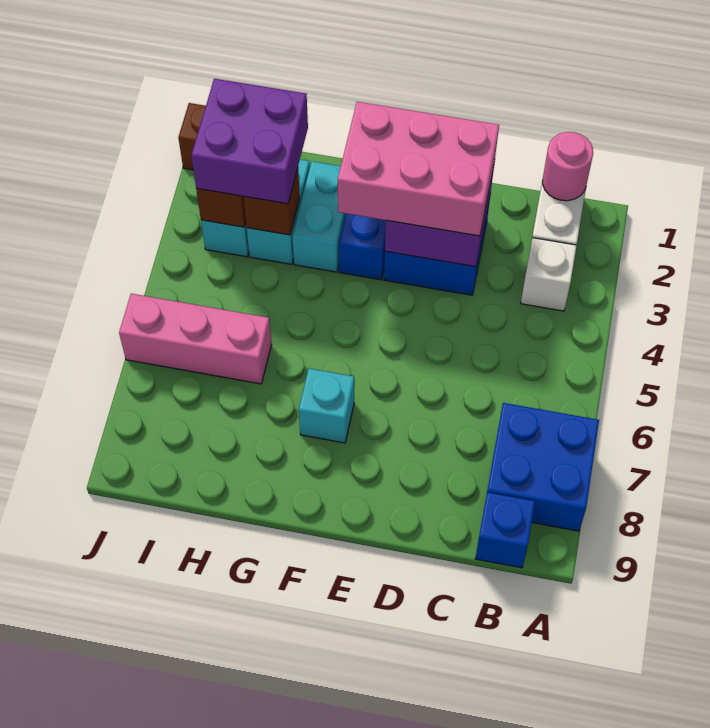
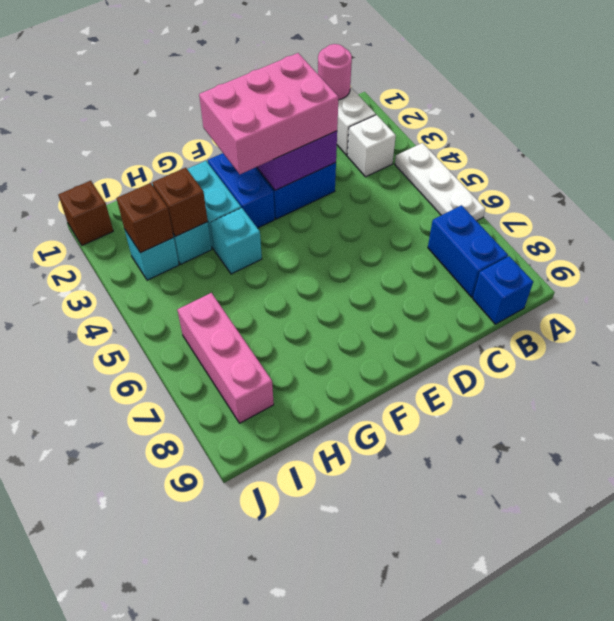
none -> white 1x3 plate [395,143,485,221]
blue 2x2 brick [487,403,599,531] -> blue 1x2 brick [428,205,508,297]
cyan 1x1 brick [299,368,354,443] -> cyan 1x1 brick moved to [210,208,262,274]
purple 2x2 brick [191,79,308,204] -> none
pink 1x3 brick [119,294,272,384] -> pink 1x3 brick turned to [177,293,274,423]

